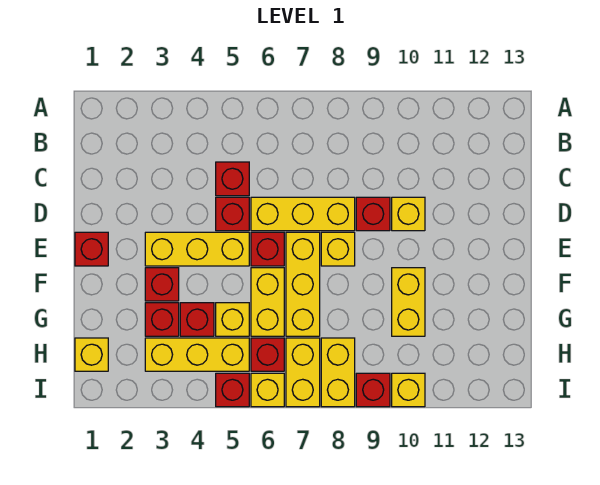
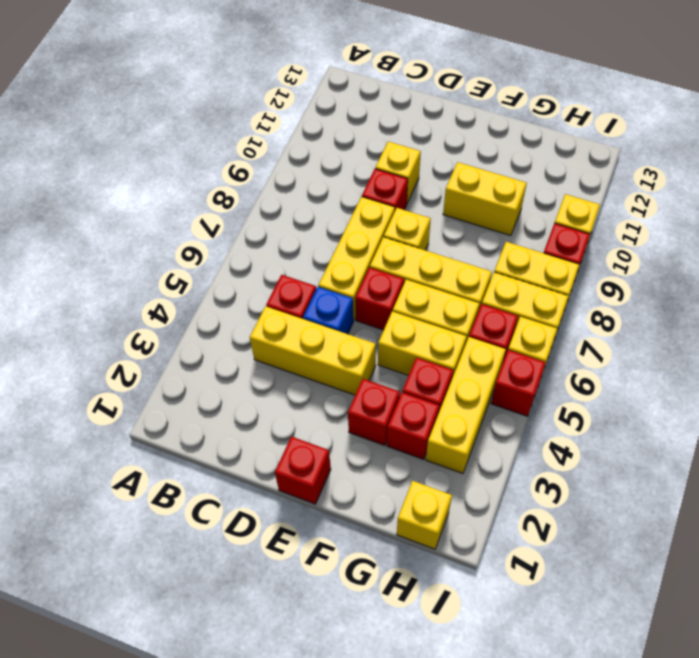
red 1x1 brick [216,197,249,231] -> blue 1x1 brick [303,287,354,334]
yellow 1x3 brick [145,232,249,266] -> yellow 1x3 brick turned to [250,306,376,395]
yellow 1x1 brick [216,303,249,336] -> yellow 1x2 brick [378,311,467,378]

